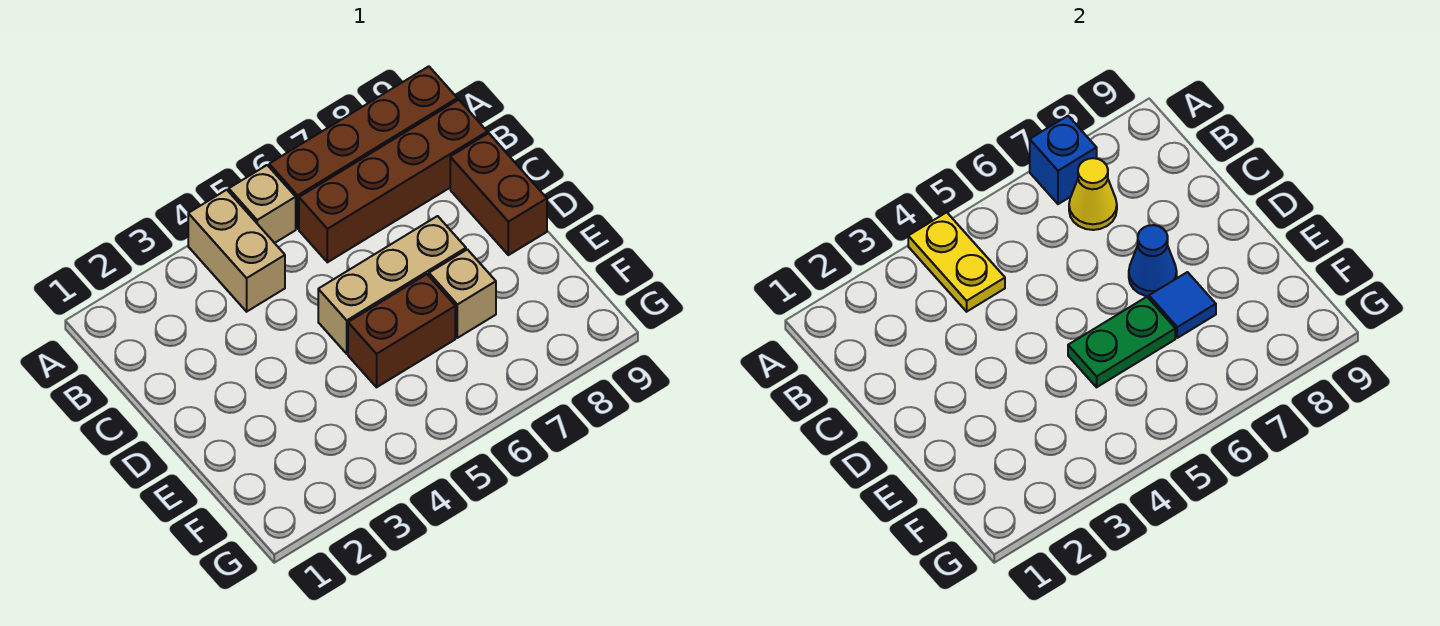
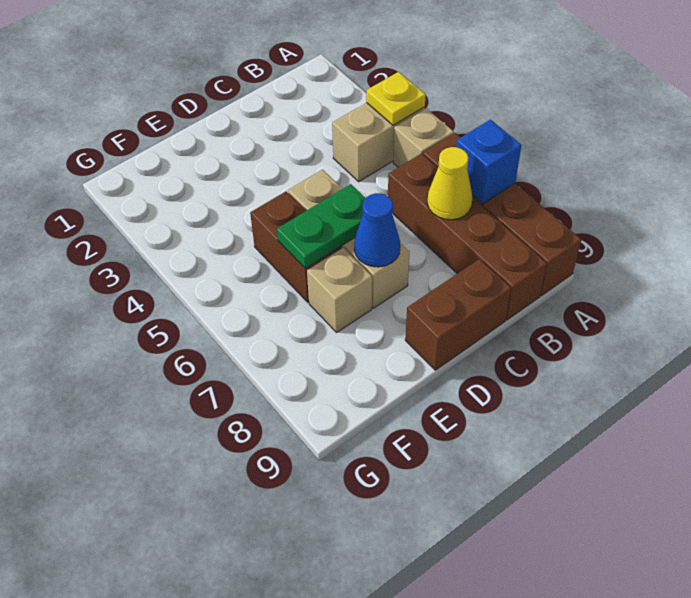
yellow 1x2 plate [908,212,1005,312] -> yellow 1x1 plate [366,72,426,125]
green 1x2 plate [1068,297,1175,387] -> green 1x2 plate turned to [277,184,365,269]
blue 1x1 tile [1149,272,1216,338] -> none

